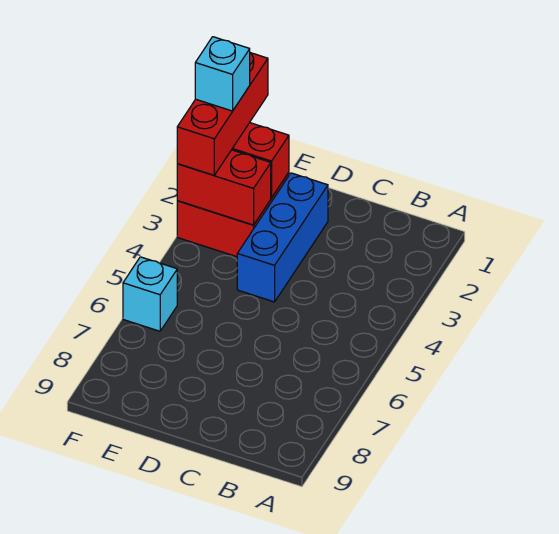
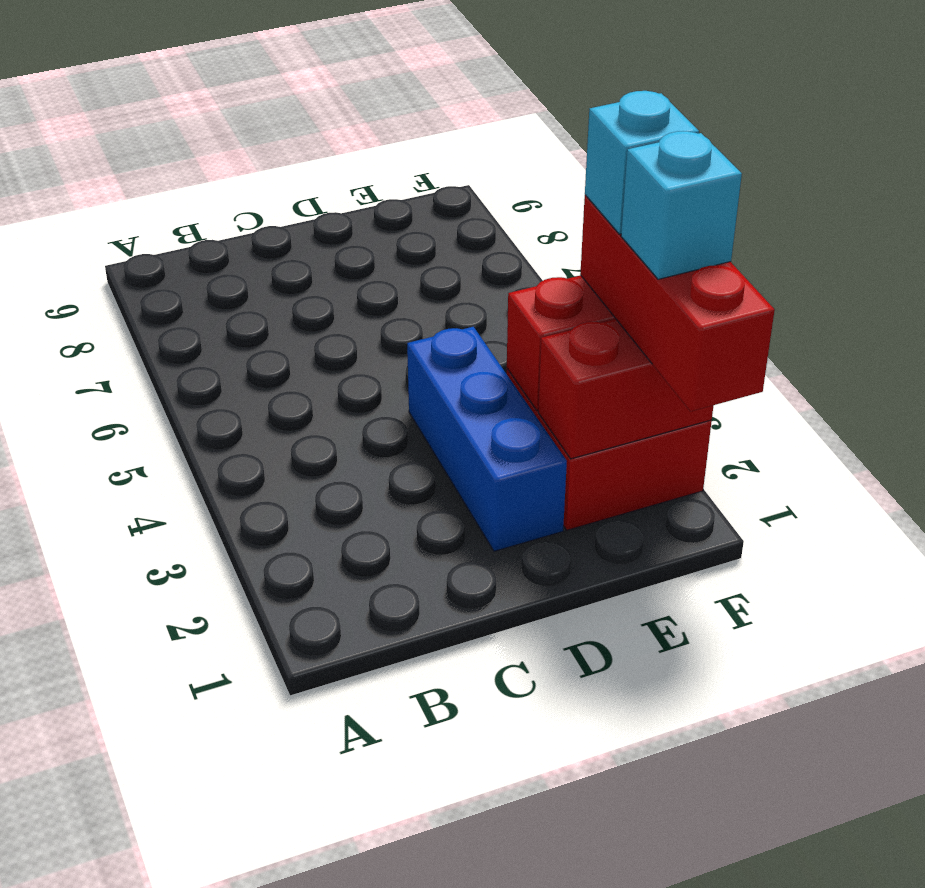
cyan 1x1 brick [123,257,177,331] -> cyan 1x1 brick moved to [585,91,699,234]

